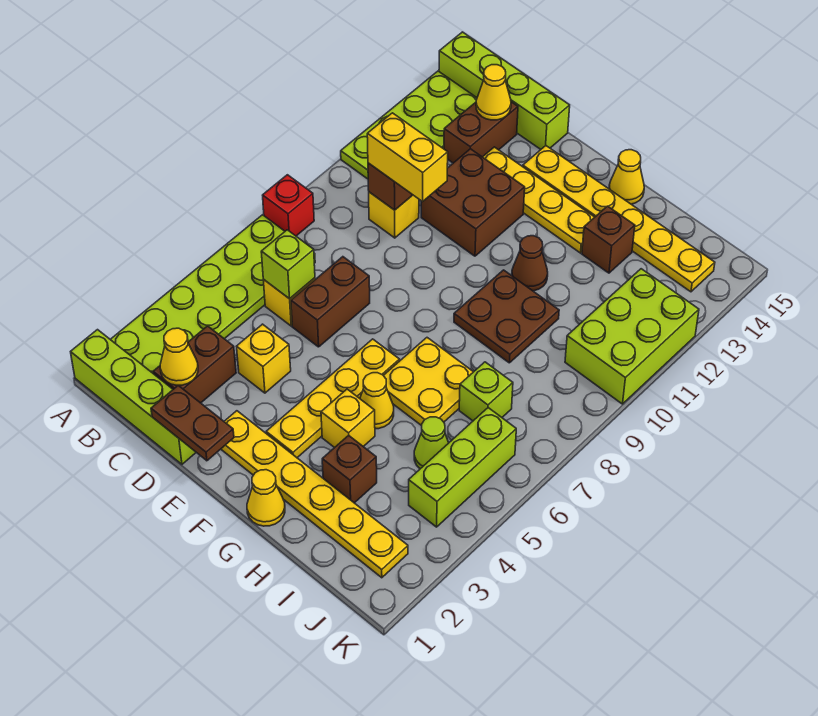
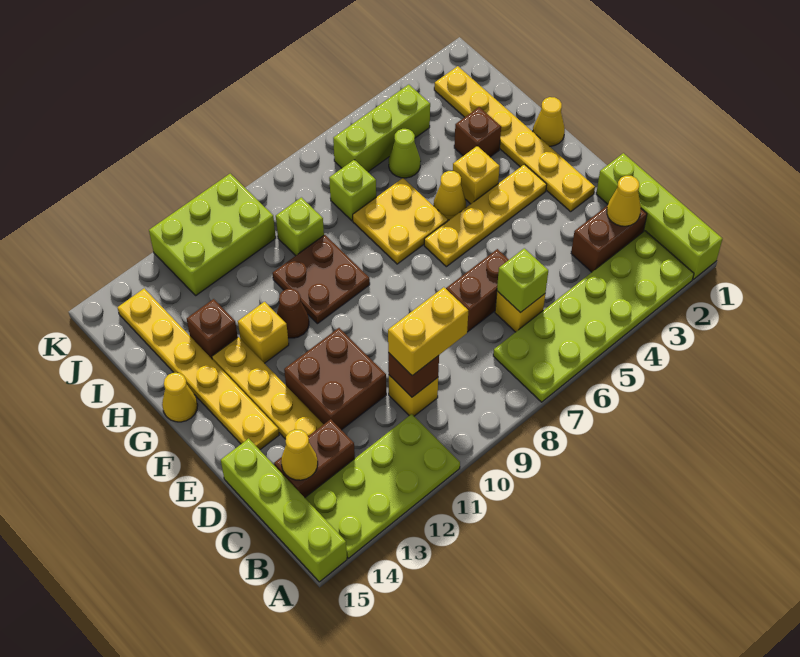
red 1x1 brick [263,175,314,236] -> none
yellow 1x2 brick [367,113,448,202] -> yellow 1x2 brick turned to [388,287,468,376]
brown 1x2 plate [151,385,234,461] -> none
yellow 1x1 brick [237,324,291,393] -> yellow 1x1 brick moved to [238,302,289,363]
none -> lime 1x1 brick [276,197,324,256]

